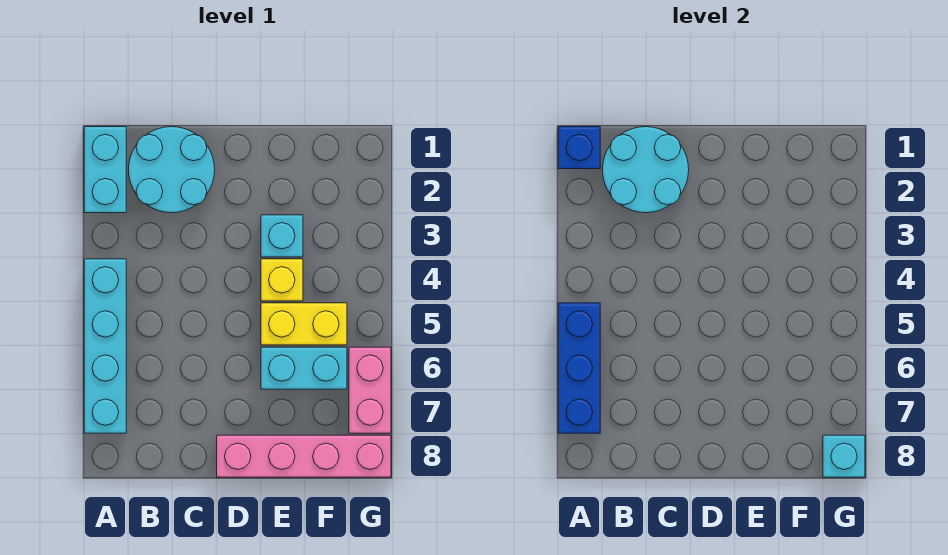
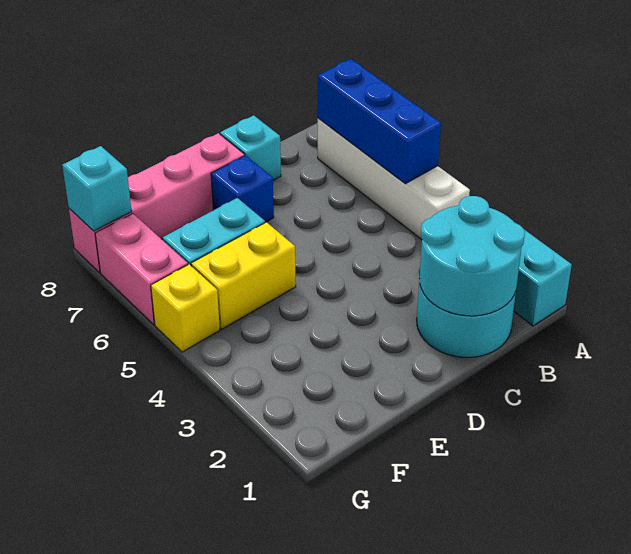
blue 1x1 brick [558,127,600,169] -> blue 1x1 brick moved to [211,155,274,222]
cyan 1x4 brick [84,259,126,433] -> white 1x4 brick [318,118,470,240]
cyan 1x1 brick [261,215,303,257] -> cyan 1x1 brick moved to [220,115,281,180]
yellow 1x1 brick [261,259,303,301] -> yellow 1x1 brick moved to [151,264,220,352]

